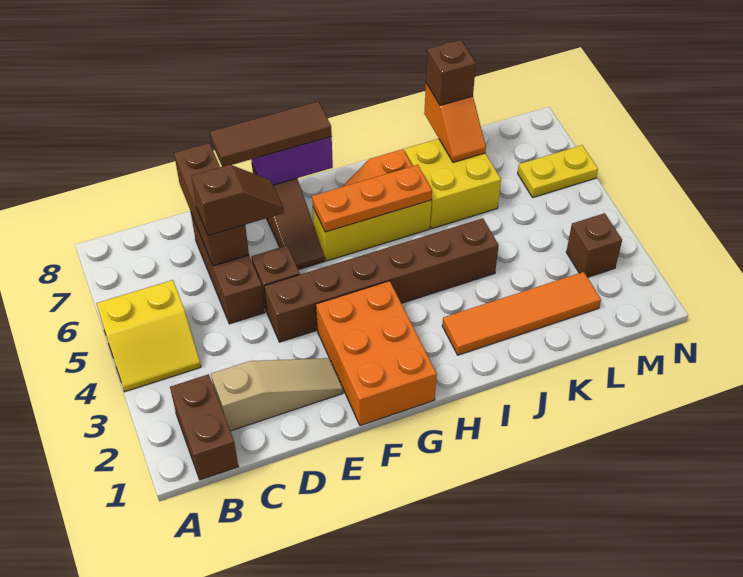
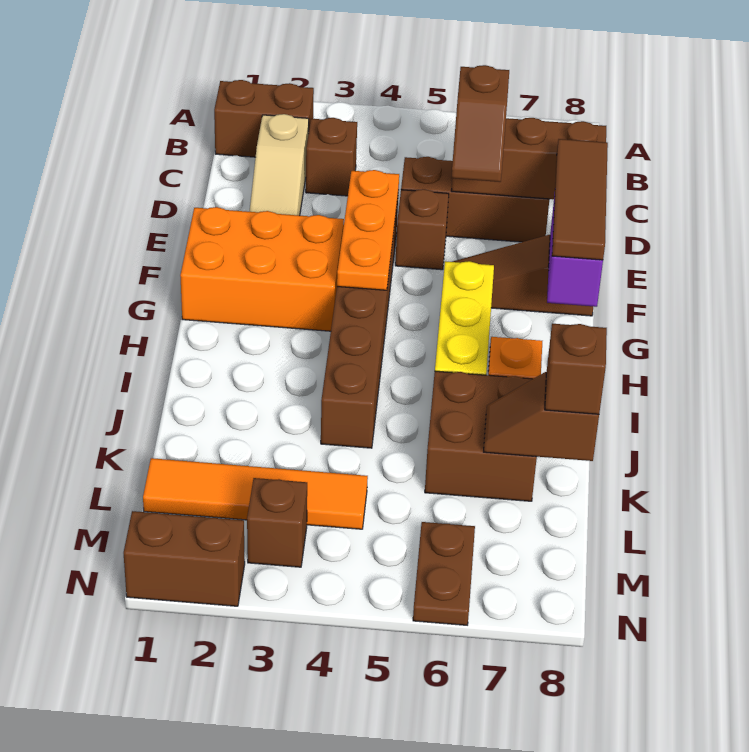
yellow 2x2 slope [96,280,201,392] -> none
none -> brown 1x1 brick [306,118,357,196]
orange 1x3 plate [312,165,432,232] -> orange 1x3 plate moved to [337,170,399,290]
orange 1x4 tile [442,272,601,355] -> orange 1x4 tile turned to [143,458,368,529]
yellow 2x2 brick [405,139,501,228] -> brown 2x2 brick [425,371,537,501]
orange 1x2 slope [424,83,486,162] -> brown 1x2 slope [484,372,599,461]
yellow 1x2 plate [518,145,598,197] -> brown 1x2 plate [413,522,475,625]
none -> brown 1x2 brick [124,511,245,606]

